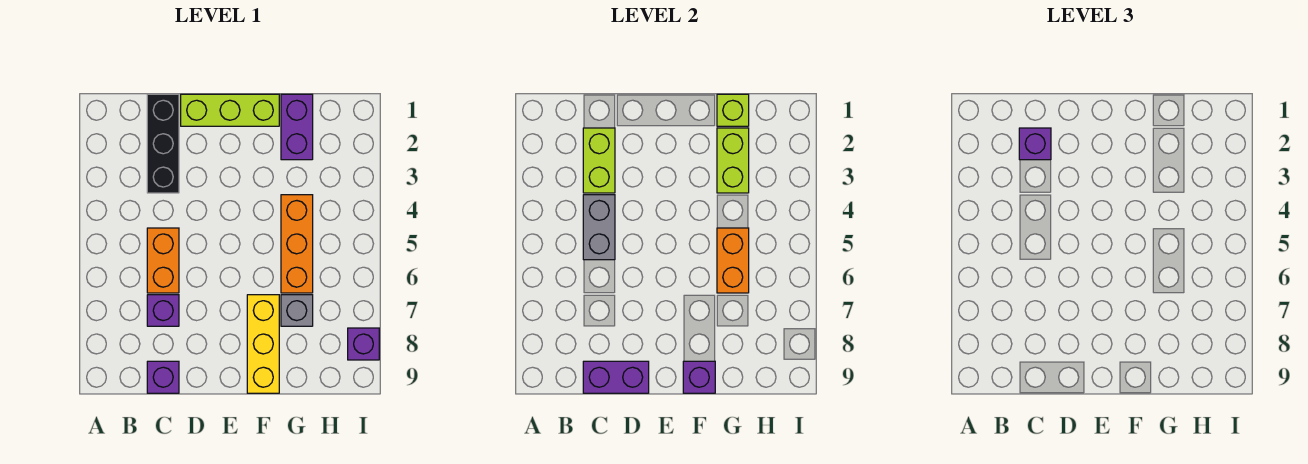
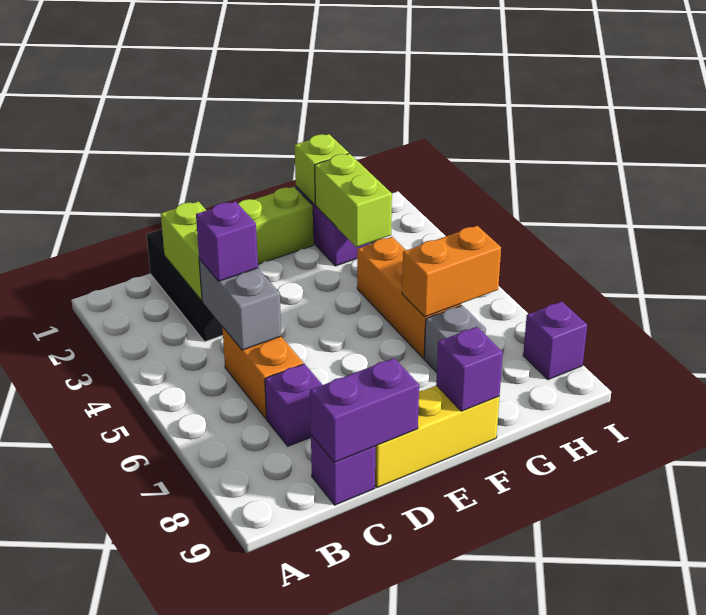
purple 1x1 brick [1019,128,1051,160] -> purple 1x1 brick moved to [196,201,258,281]
yellow 1x3 brick [247,295,279,393] -> yellow 1x3 brick turned to [375,385,499,488]
orange 1x2 brick [717,228,749,293] -> orange 1x2 brick turned to [402,226,501,317]

